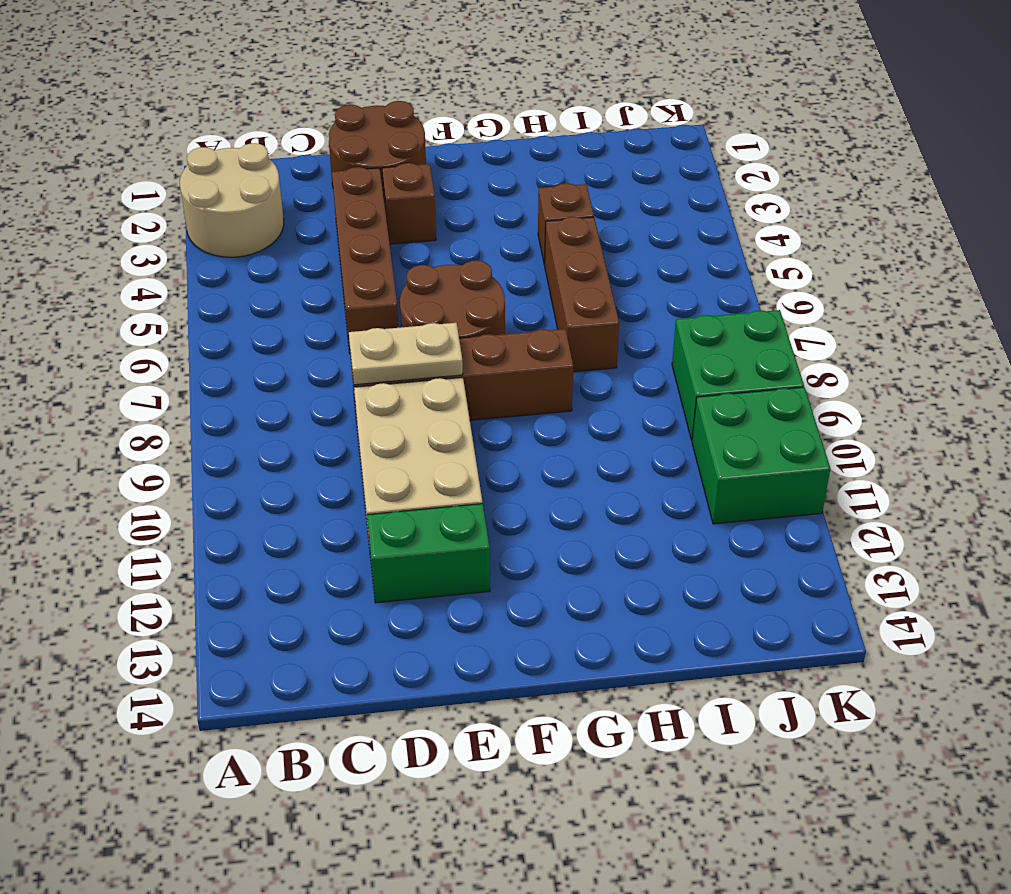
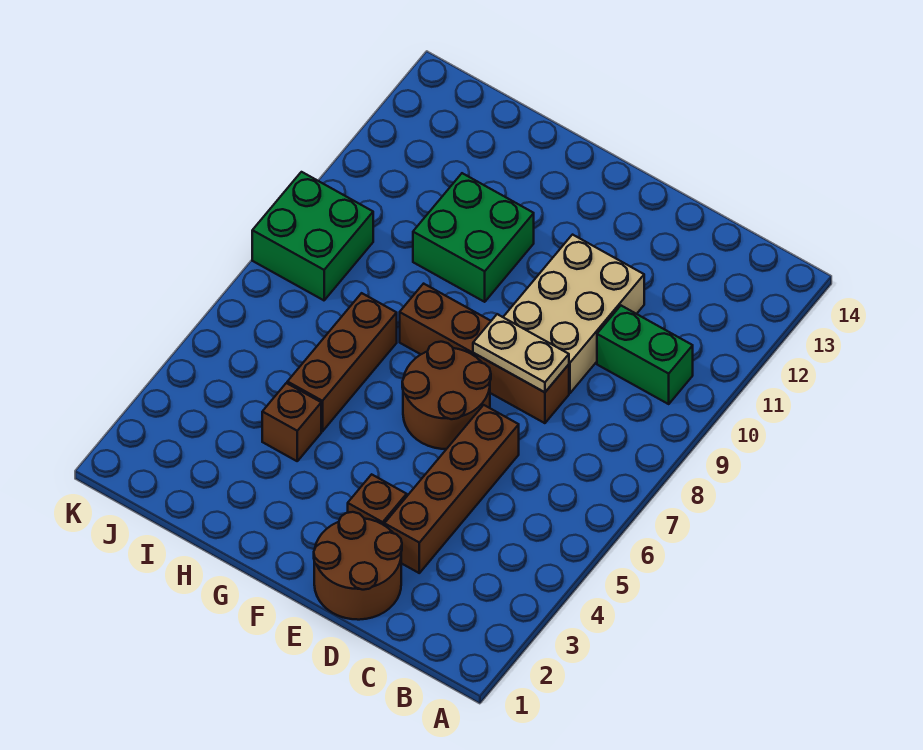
tan 2x2 round brick [180,143,284,257] -> none
green 1x2 brick [367,504,490,603] -> green 1x2 brick moved to [597,306,693,404]
green 2x2 brick [692,387,830,524] -> green 2x2 brick moved to [413,173,534,302]

